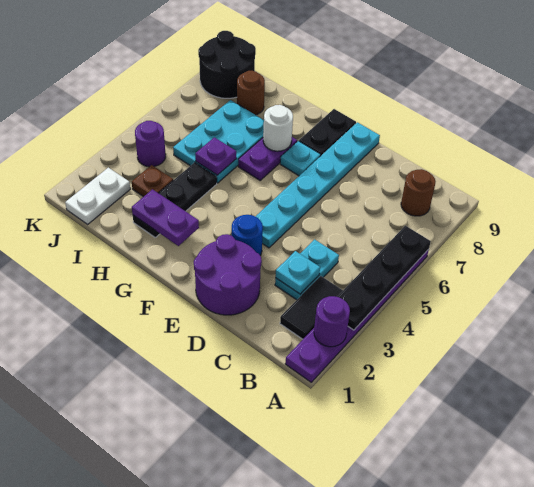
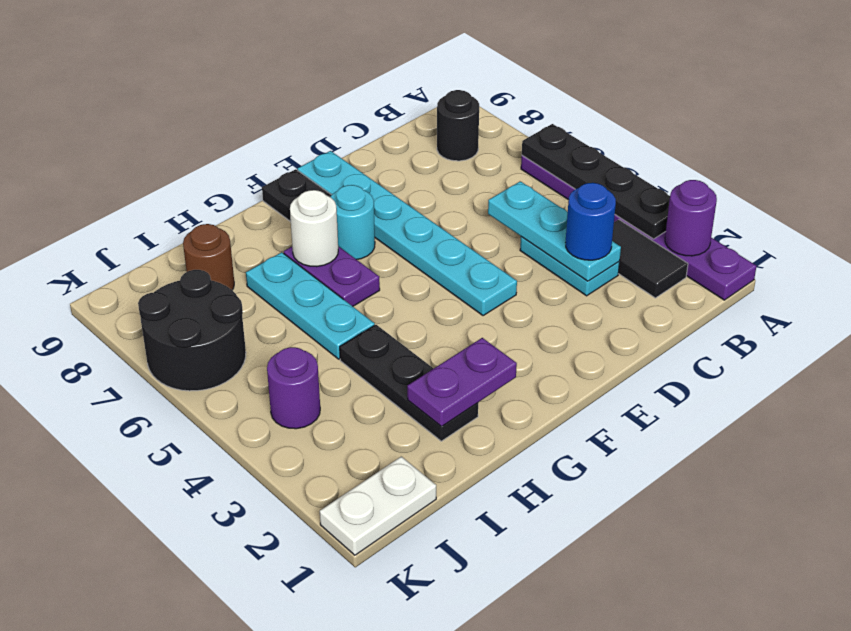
brown 1x1 round brick [401,169,436,216] -> black 1x1 round brick [437,90,479,161]
cyan 1x1 plate [275,251,320,294] -> cyan 1x3 plate [488,181,621,281]
purple 2x2 round brick [194,234,262,315] -> none
blue 1x1 round brick [232,215,263,256] -> blue 1x1 round brick moved to [566,183,616,260]
cyan 1x1 plate [280,141,321,176] -> cyan 1x1 round brick [331,185,375,260]
cyan 2x3 plate [173,100,264,183] -> cyan 1x3 plate [246,252,375,359]
purple 1x1 plate [195,137,236,175] -> none
brown 1x1 plate [132,165,173,197] -> none
white 1x2 plate [65,168,130,224] -> white 1x2 plate turned to [320,456,436,555]
black 2x2 round brick [198,31,256,98] -> black 2x2 round brick moved to [138,270,246,391]

